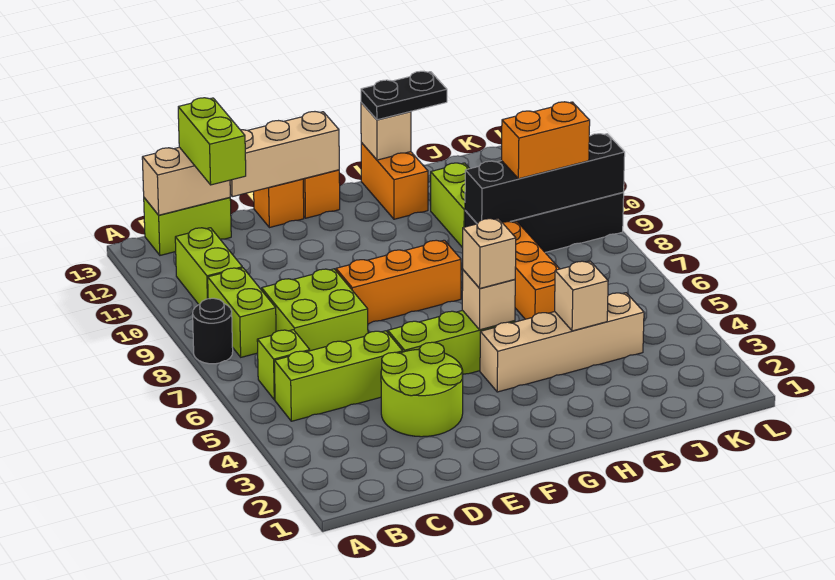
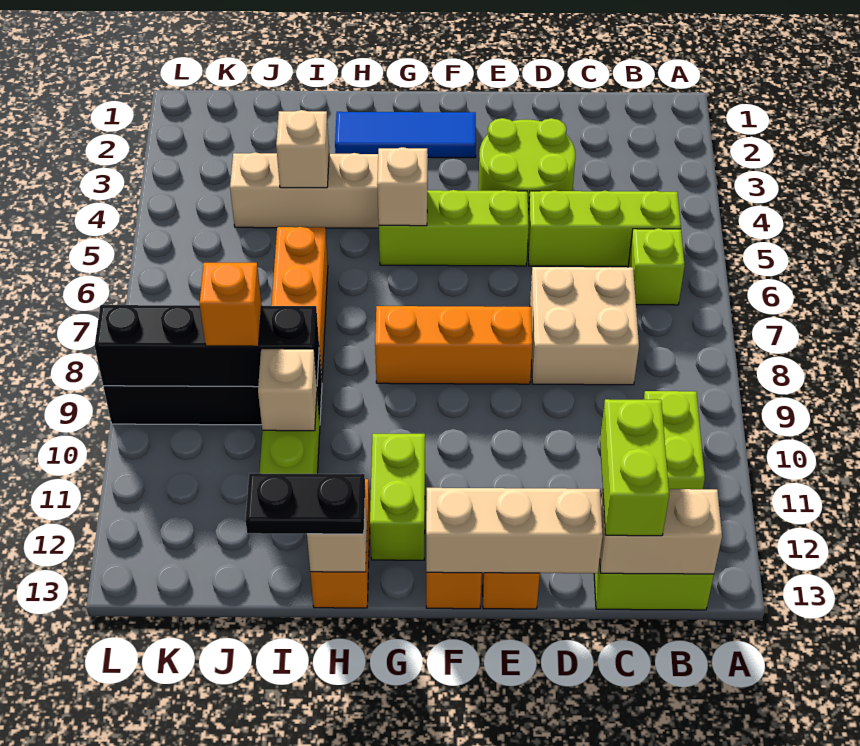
black 1x1 round brick [193,298,233,364] -> none
lime 1x2 brick [208,268,276,357] -> lime 1x2 brick moved to [370,434,425,560]
lime 2x2 brick [262,269,368,351] -> tan 2x2 brick [530,267,639,385]
none -> blue 1x3 tile [335,112,476,158]
tan 1x1 brick [463,219,516,288] -> tan 1x1 brick moved to [258,349,317,431]
orange 1x2 brick [502,102,590,179] -> orange 1x1 brick [200,262,262,346]

